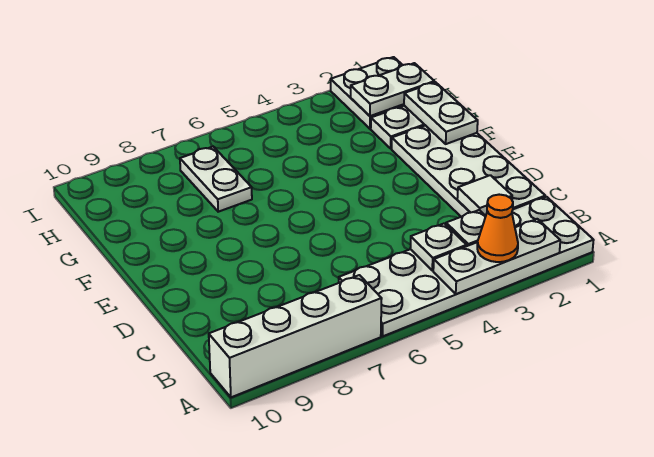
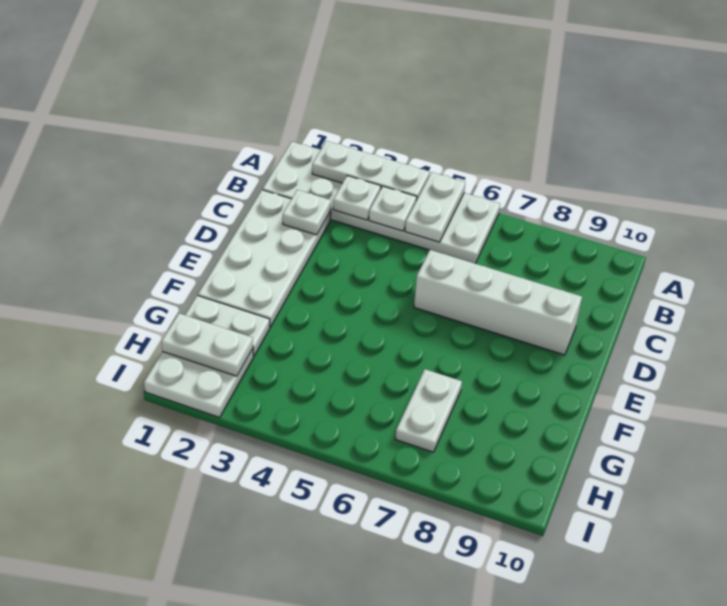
orange 1x1 cone [477,195,518,262] -> none
white 1x4 brick [209,275,382,397] -> white 1x4 brick moved to [414,250,582,355]
white 1x1 tile [457,175,512,216] -> white 1x1 plate [283,190,331,235]
white 1x2 plate [404,82,478,144] -> white 1x2 plate moved to [405,172,465,242]

